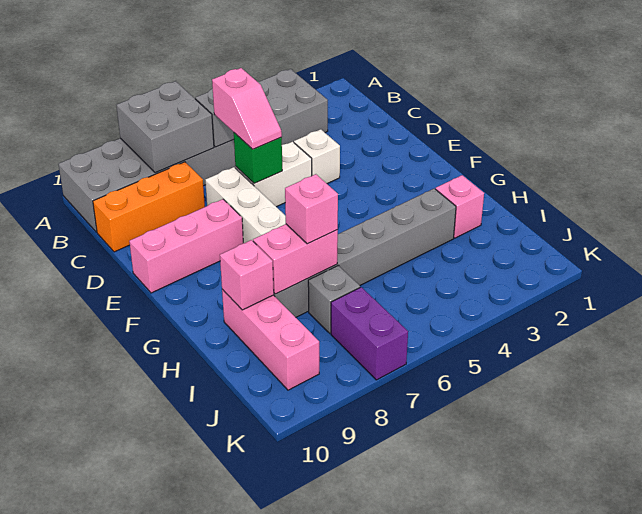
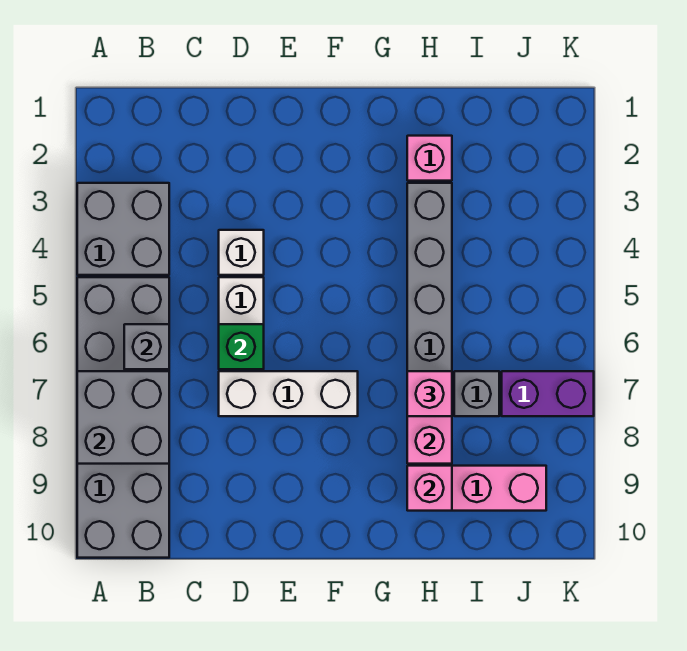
pink 1x2 slope [212,68,282,149] -> none
orange 1x3 brick [93,162,205,252] -> none
pink 1x3 brick [129,199,243,293] -> none

